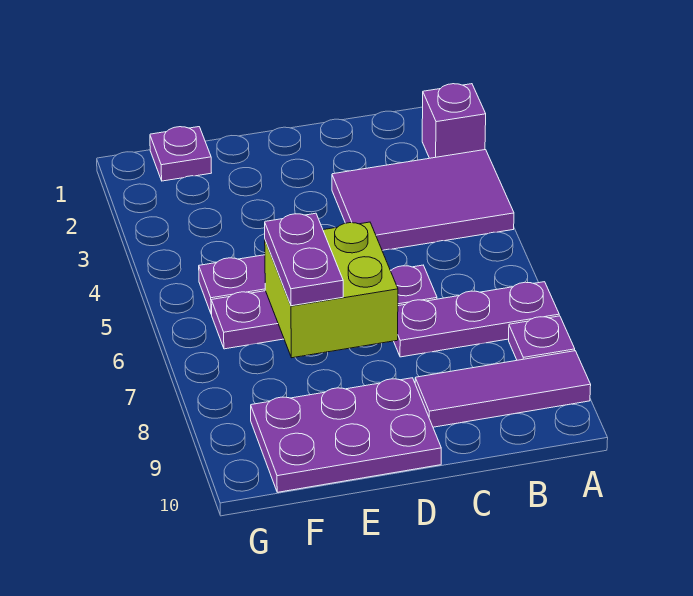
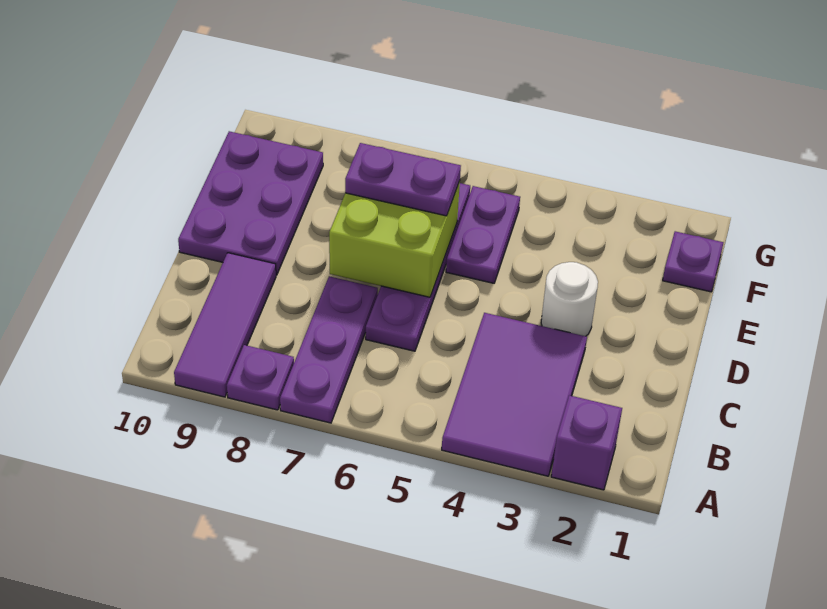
none -> white 1x1 round brick [541,262,598,336]

